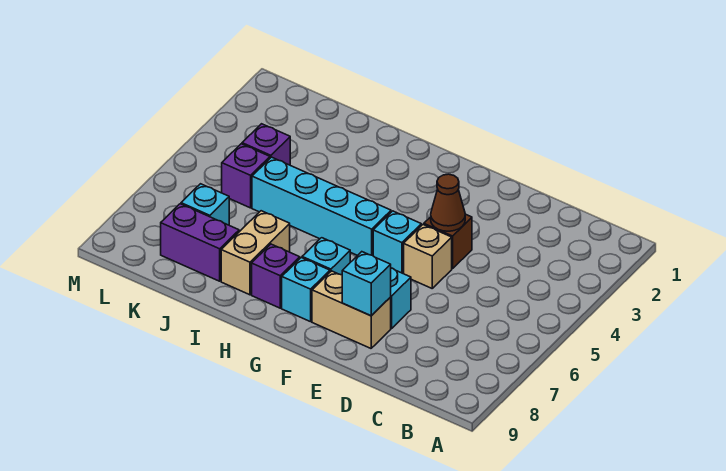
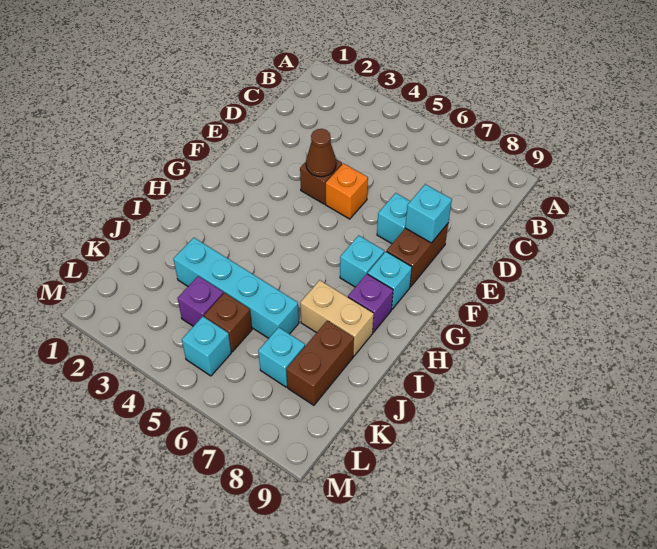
tan 1x1 brick [404,225,452,288] -> orange 1x1 brick [326,163,368,219]
tan 1x2 brick [312,271,391,348] -> brown 1x2 brick [387,224,448,287]
cyan 1x1 brick [373,211,421,274] -> cyan 1x1 brick moved to [182,317,231,376]
cyan 1x4 brick [252,157,391,256] -> cyan 1x4 brick turned to [174,238,299,338]
purple 1x2 brick [161,204,239,281] -> brown 1x2 brick [286,321,354,405]
purple 1x1 brick [222,144,270,208] -> brown 1x1 brick [204,293,252,352]

